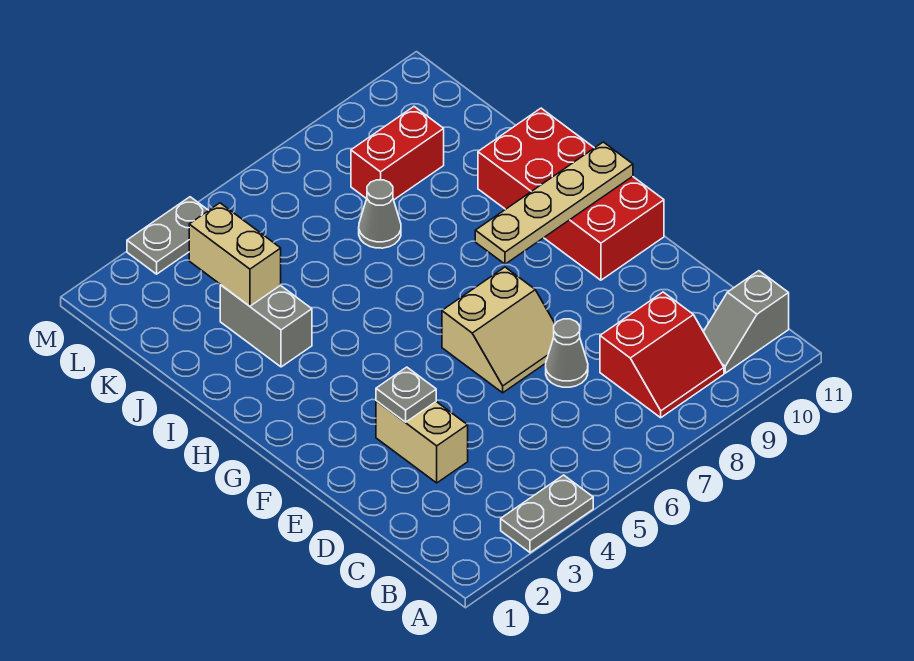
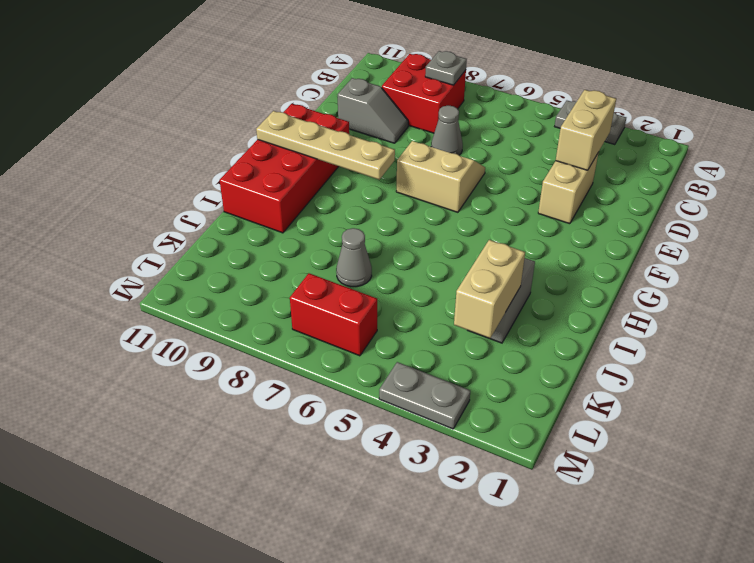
red 2x2 slope [600,292,724,418] -> red 2x2 brick [382,54,466,133]
grey 1x2 slope [703,271,789,373] -> grey 1x2 slope moved to [338,78,408,143]
none -> tan 1x2 brick [556,90,616,170]
grey 1x1 plate [376,367,436,422] -> grey 1x1 plate moved to [425,51,467,85]
red 1x2 brick [351,107,444,200] -> red 1x2 brick moved to [290,273,377,356]

